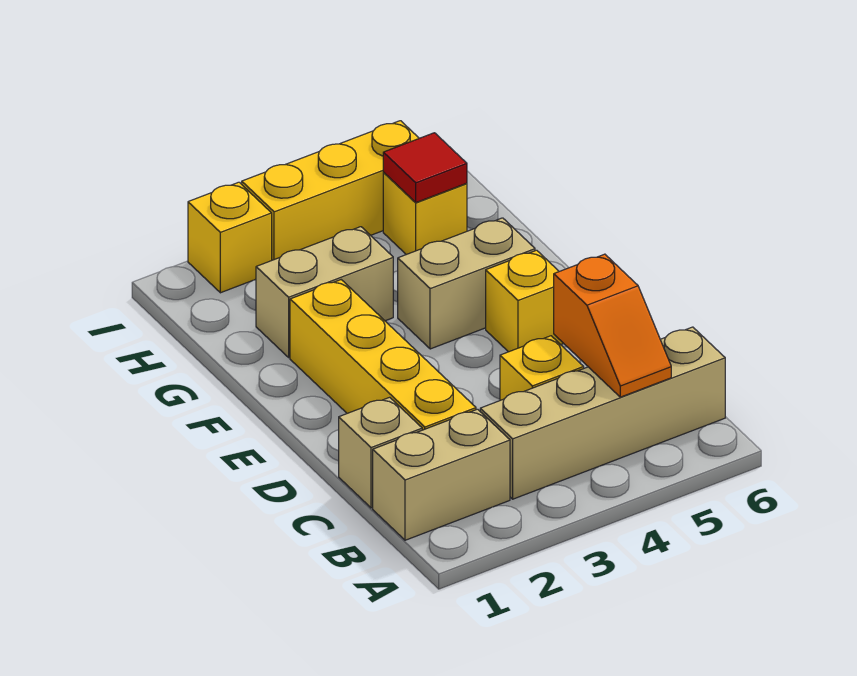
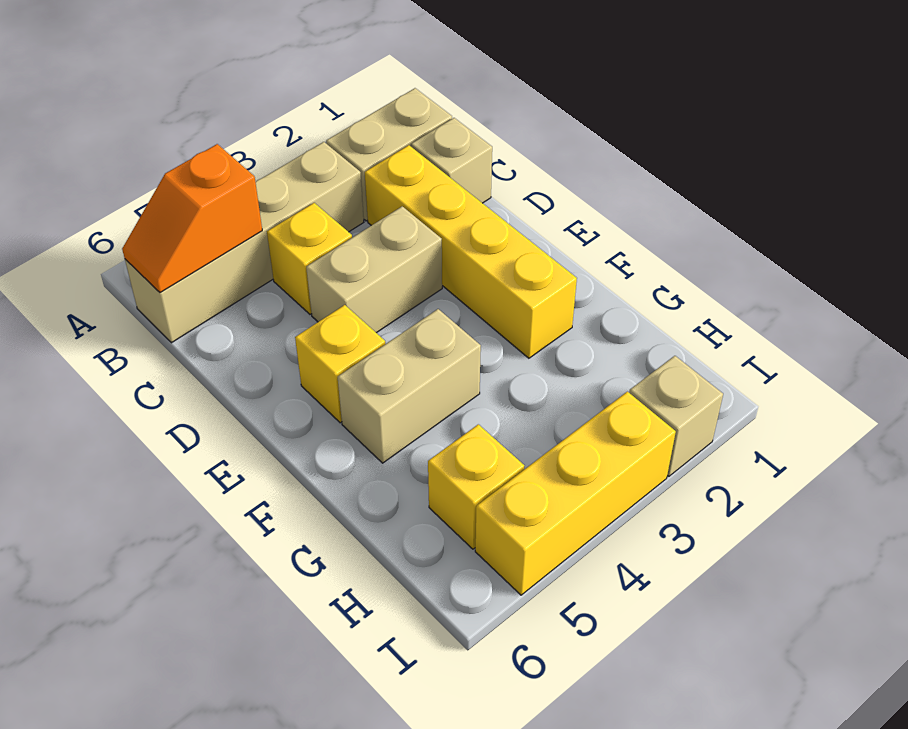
orange 1x2 slope [554,254,671,397] -> orange 1x2 slope turned to [122,144,262,293]
tan 1x2 brick [256,227,393,357] -> tan 1x2 brick moved to [306,206,442,333]
red 1x1 tile [383,133,467,202] -> none
yellow 1x1 brick [188,182,272,293] -> tan 1x1 brick [629,356,723,476]

